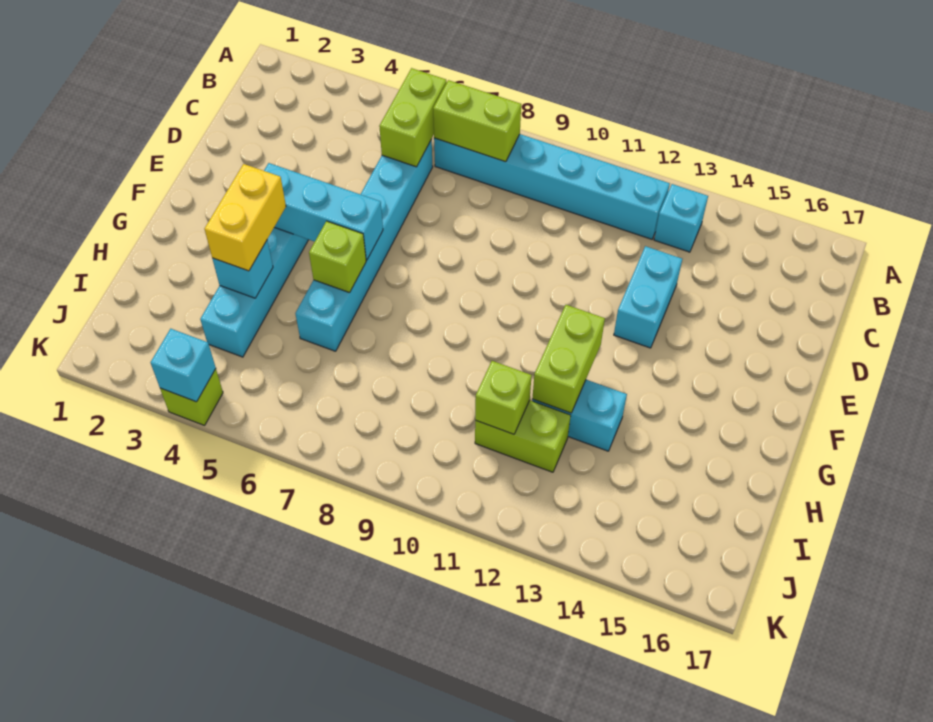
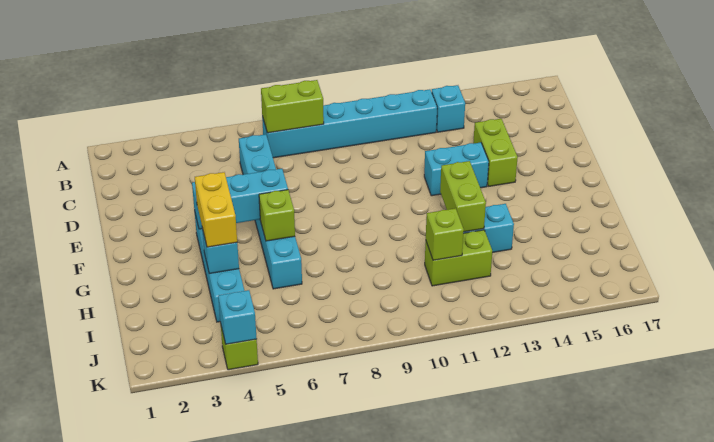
lime 1x2 brick [379,68,447,167] -> lime 1x2 brick moved to [473,119,518,186]
cyan 1x2 brick [614,246,682,348] -> cyan 1x2 brick turned to [424,142,489,196]

